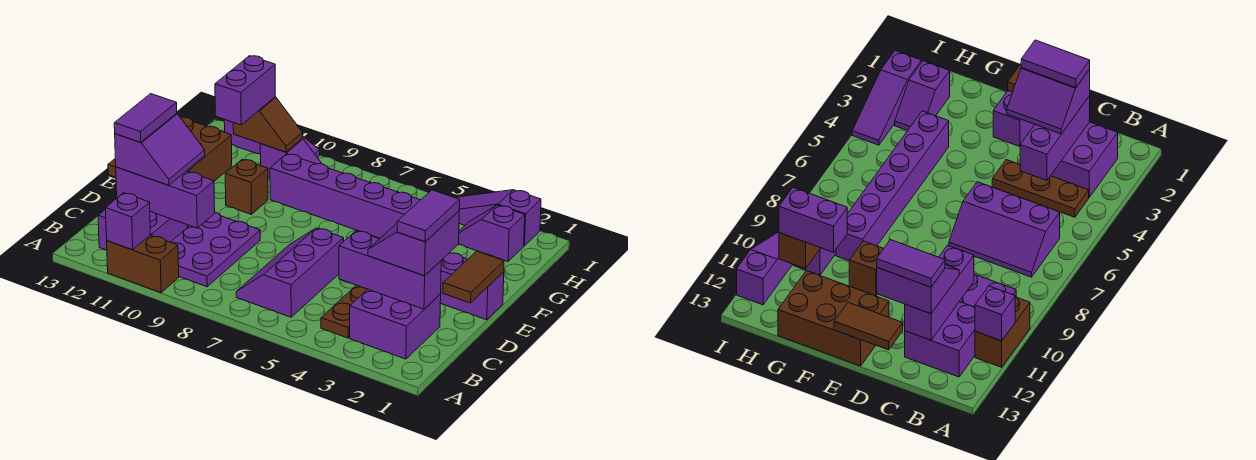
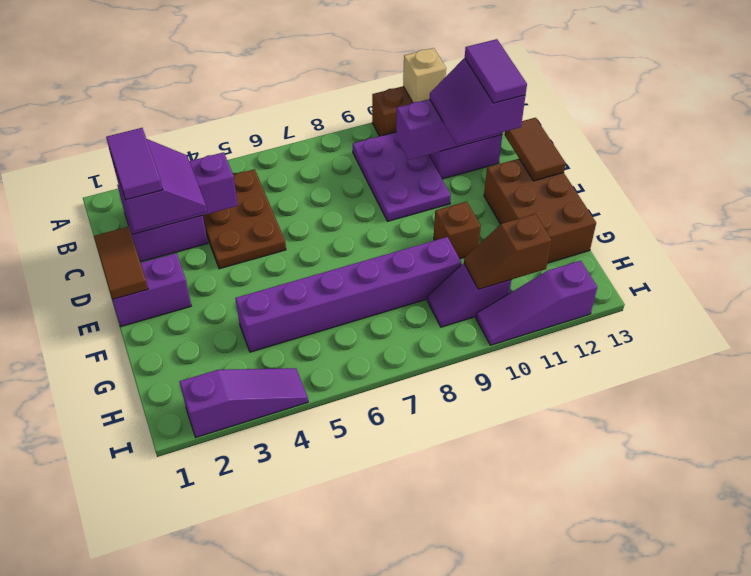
purple 1x1 brick [106,193,150,250] -> tan 1x1 brick [403,48,446,103]
brown 1x3 plate [321,285,368,338] -> brown 2x3 plate [203,169,286,269]
purple 2x3 slope [236,228,344,317] -> none
purple 1x2 brick [215,56,275,125] -> none
purple 1x2 slope [459,205,525,261] -> none

